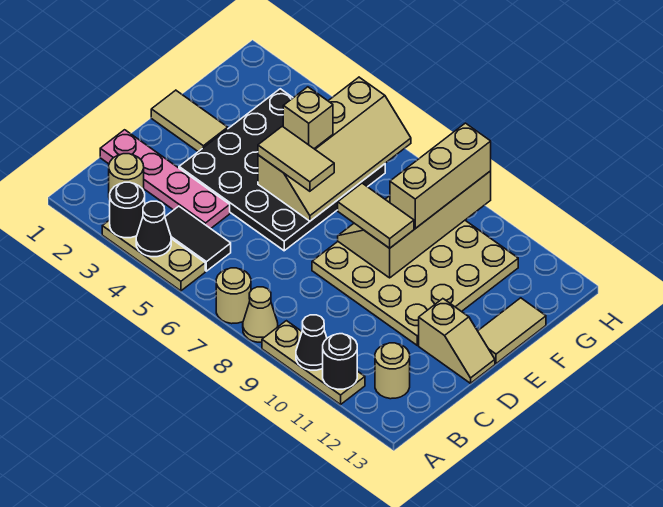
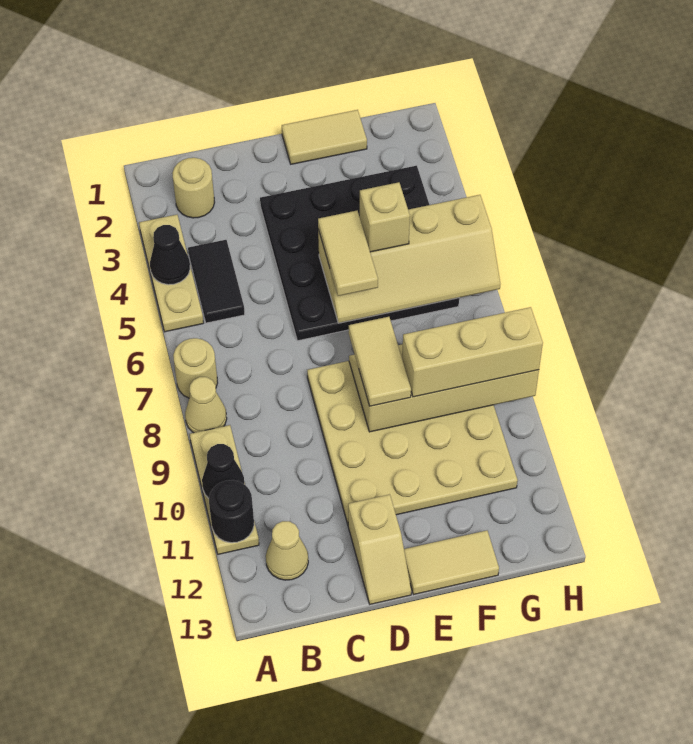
black 1x1 round brick [110,182,145,238] -> none
tan 1x1 round brick [375,343,410,399] -> tan 1x1 cone [266,521,308,580]
pink 1x4 plate [100,130,230,229] -> none
tan 1x2 tile [151,90,228,152] -> tan 1x2 tile turned to [282,110,367,164]

